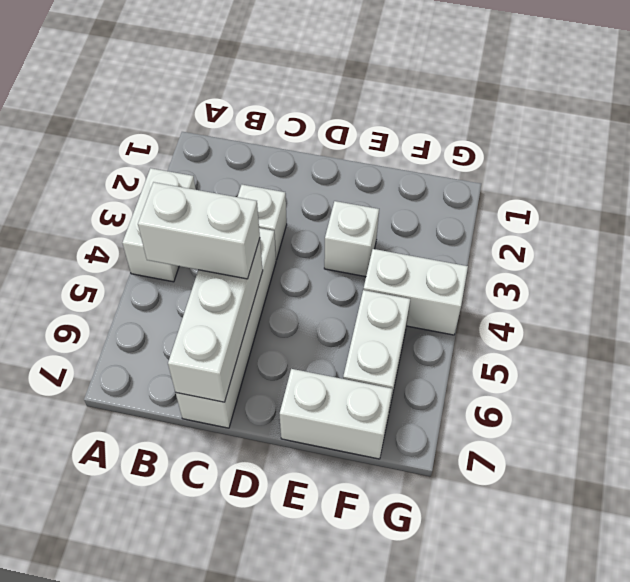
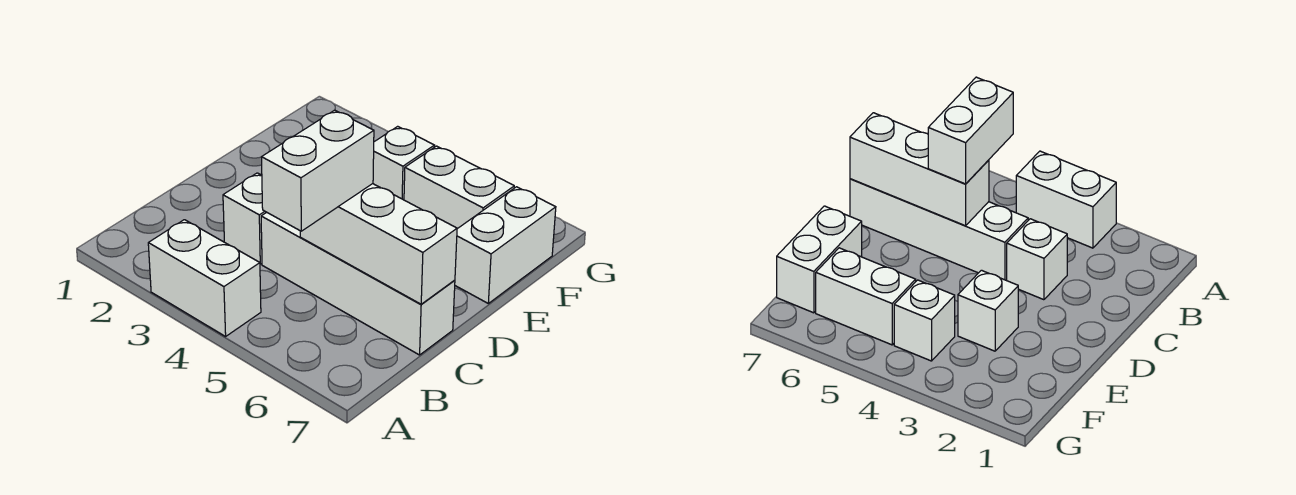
white 1x2 brick [363,249,468,335] -> white 1x1 brick [373,126,435,200]

